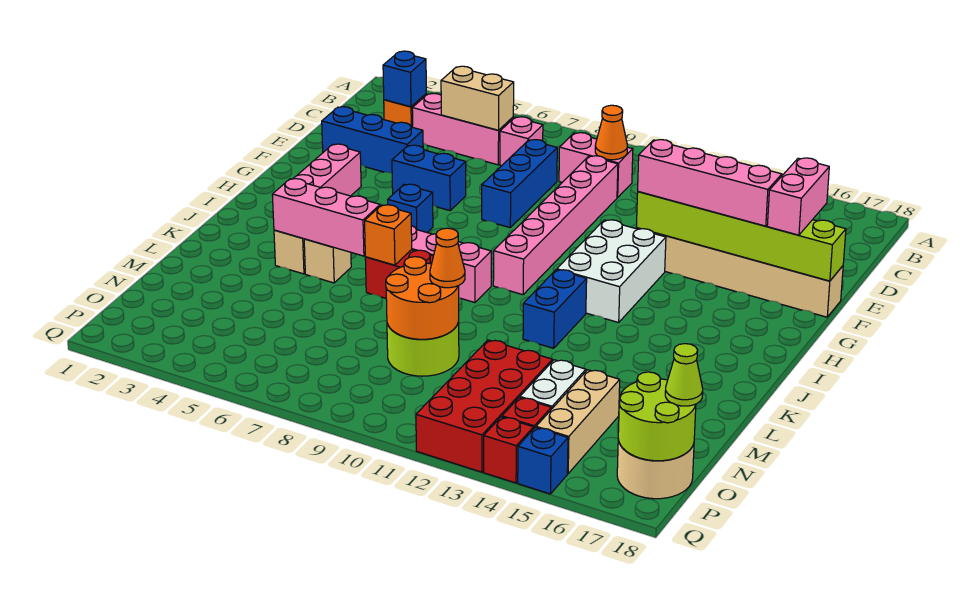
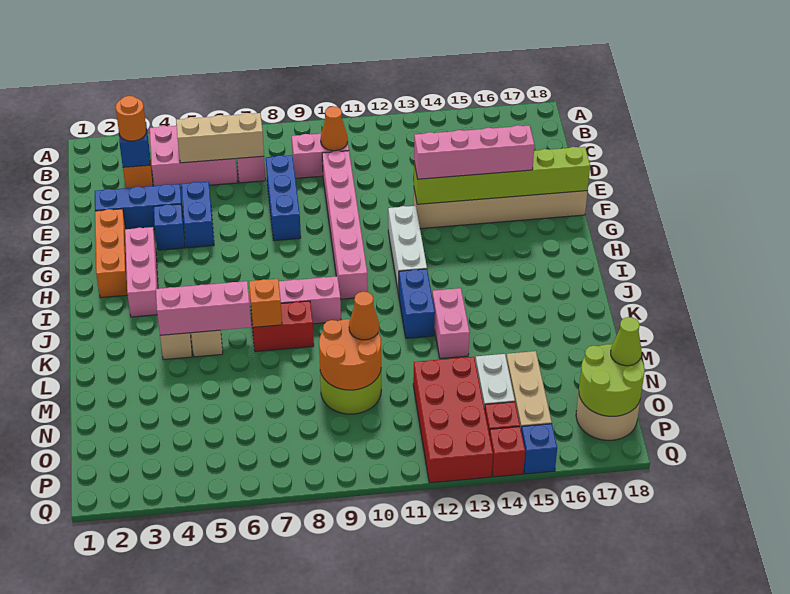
none -> orange 1x1 round brick [116,96,147,141]
pink 1x3 brick [412,93,513,165] -> pink 2x3 brick [150,126,238,188]
tan 1x2 brick [441,66,514,130] -> tan 1x3 brick [176,113,264,163]
pink 1x2 brick [767,158,829,235] -> pink 1x2 brick moved to [432,288,470,359]
none -> orange 1x3 brick [95,209,127,298]
blue 1x2 brick [392,145,466,211] -> blue 1x2 brick turned to [181,182,214,248]
white 2x3 brick [557,220,666,323] -> white 1x3 brick [388,206,427,294]
blue 1x1 brick [388,184,433,233] -> blue 1x1 brick moved to [154,204,185,250]

